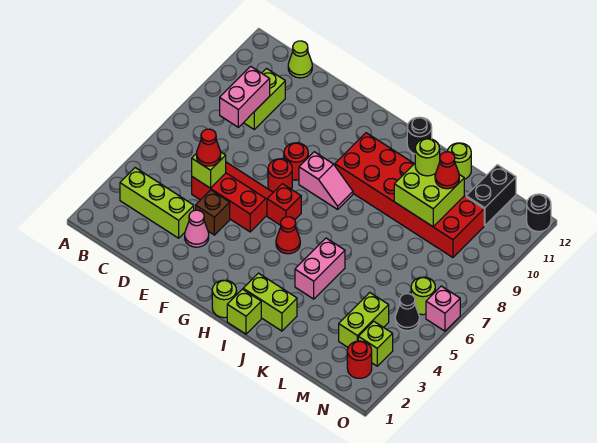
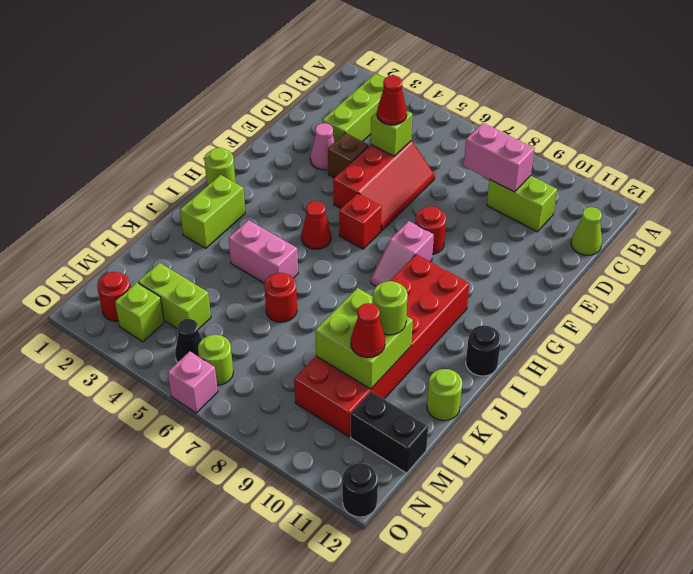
red 1x1 round brick [268,159,292,192] -> red 1x1 round brick moved to [264,273,297,322]
lime 1x1 brick [227,289,261,334] -> none

